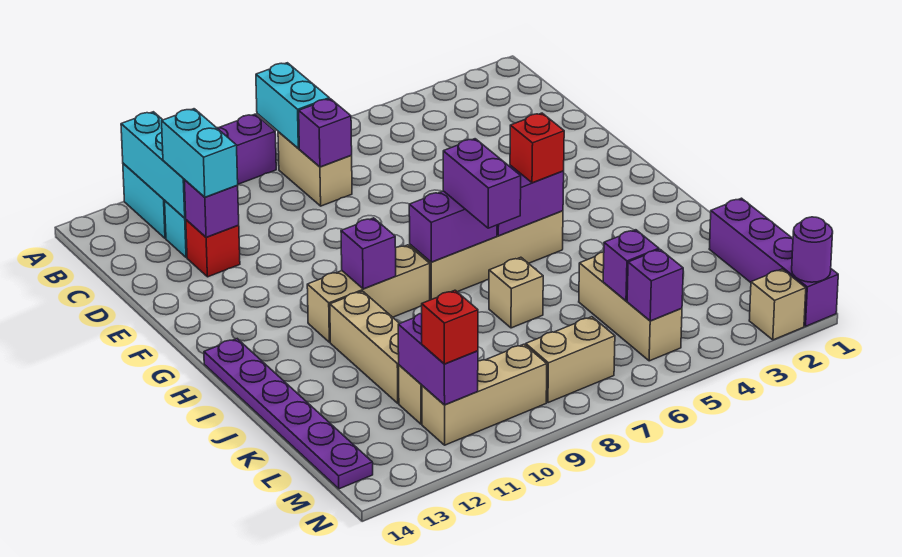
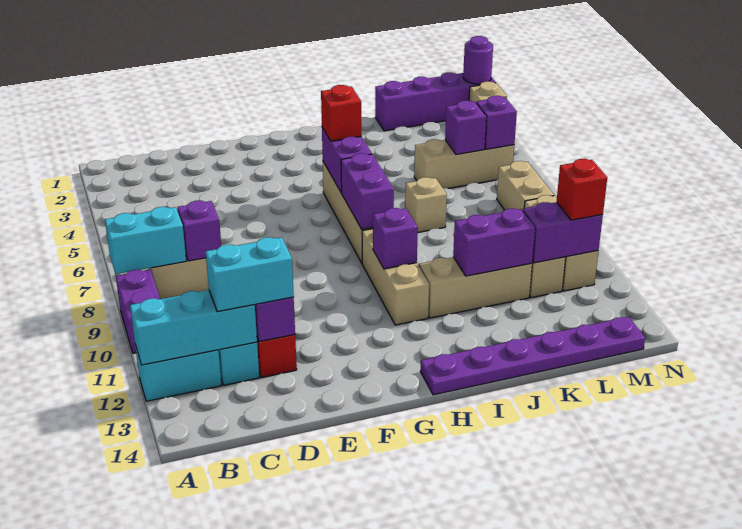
purple 1x2 brick [443,139,521,228] -> purple 1x2 brick moved to [453,208,535,276]

